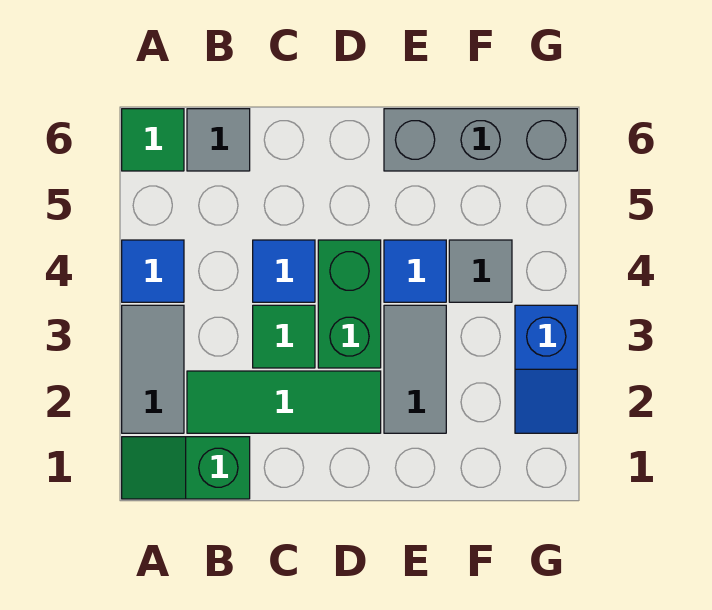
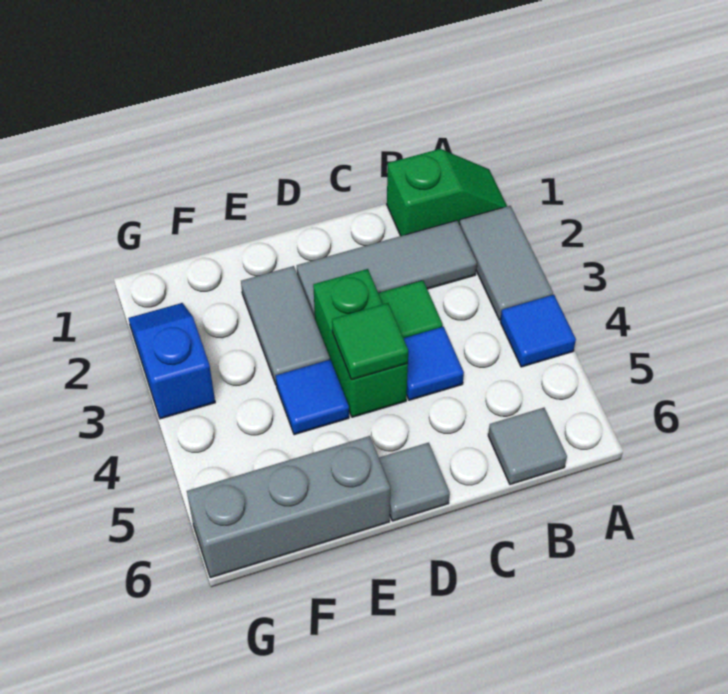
green 1x1 tile [122,109,184,171] -> green 1x1 tile moved to [332,303,408,380]
green 1x3 tile [187,371,381,433] -> grey 1x3 tile [297,221,477,319]
grey 1x1 tile [449,240,512,302] -> grey 1x1 tile moved to [379,443,450,521]

